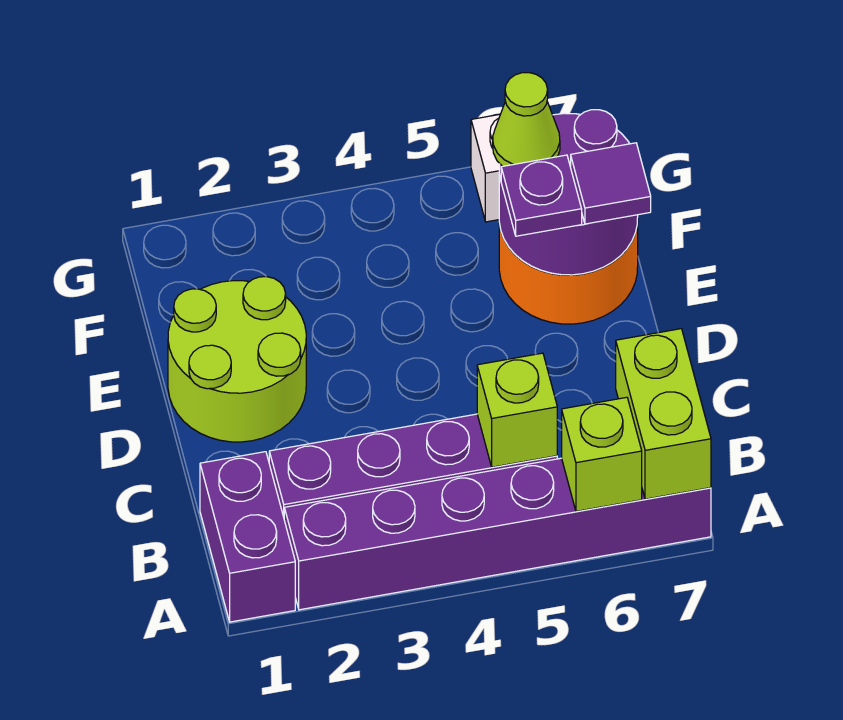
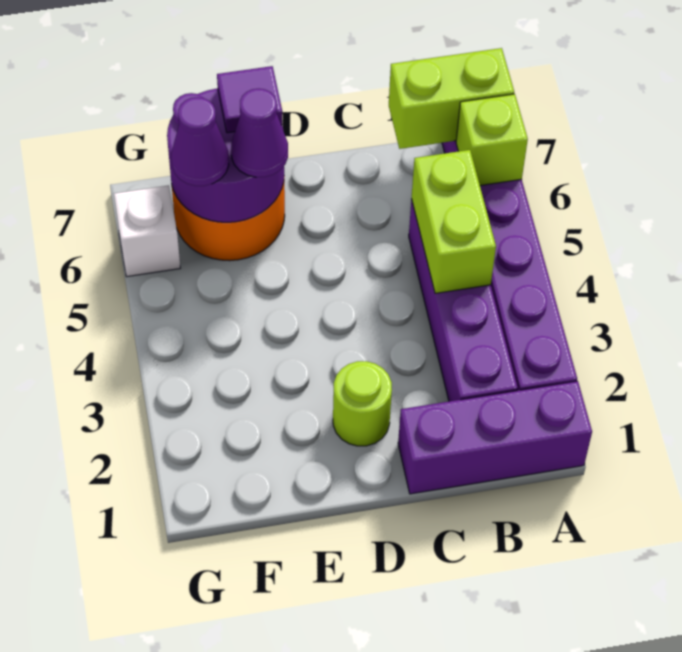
purple 1x2 brick [200,452,295,622] -> purple 1x3 brick [398,381,592,494]
lime 1x1 brick [477,353,557,467] -> lime 1x2 brick [412,150,496,293]
lime 2x2 round brick [168,277,306,442] -> lime 1x1 round brick [333,361,392,446]
purple 1x1 plate [501,155,582,236] -> purple 1x1 cone [231,89,288,177]
lime 1x1 cone [493,73,560,166] -> purple 1x1 cone [171,97,229,186]

